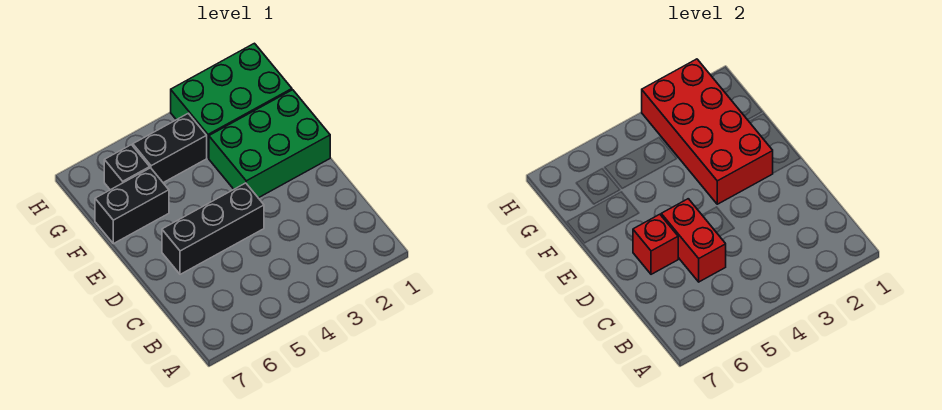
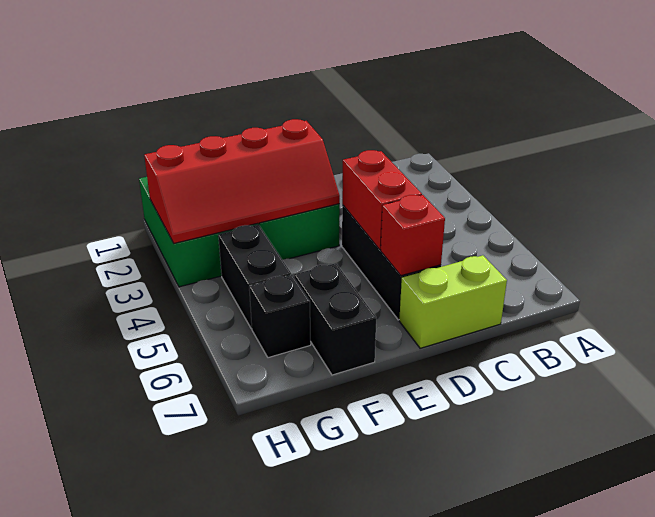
red 1x2 brick [661,199,726,282] -> red 1x2 brick turned to [342,150,422,250]
none -> lime 1x2 brick [399,255,507,348]
red 2x4 brick [642,59,773,204] -> red 2x4 slope [144,119,340,243]

